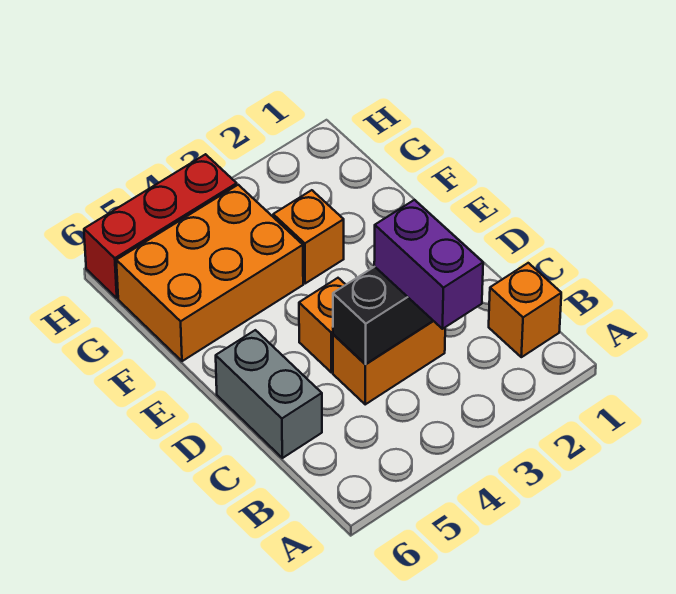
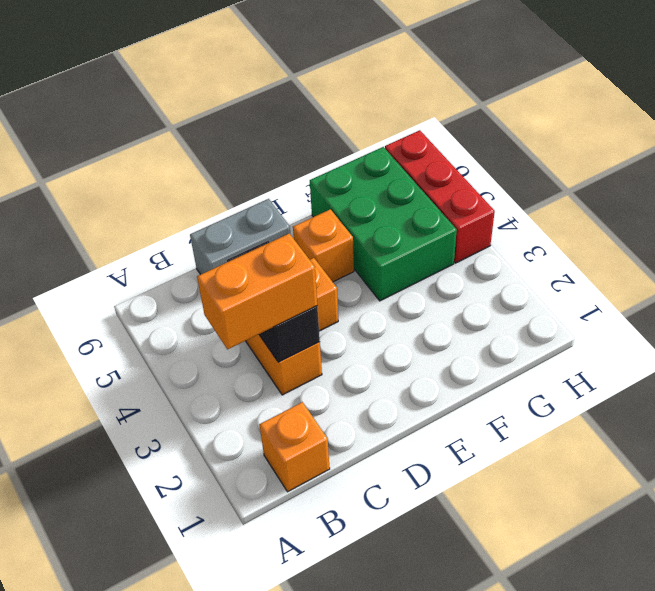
purple 1x2 brick [374,200,483,329] -> orange 1x2 brick [197,234,317,349]
orange 1x1 brick [273,190,344,283] -> orange 1x1 brick moved to [293,209,354,282]
orange 2x3 brick [116,185,303,361] -> green 2x3 brick [310,147,457,301]

